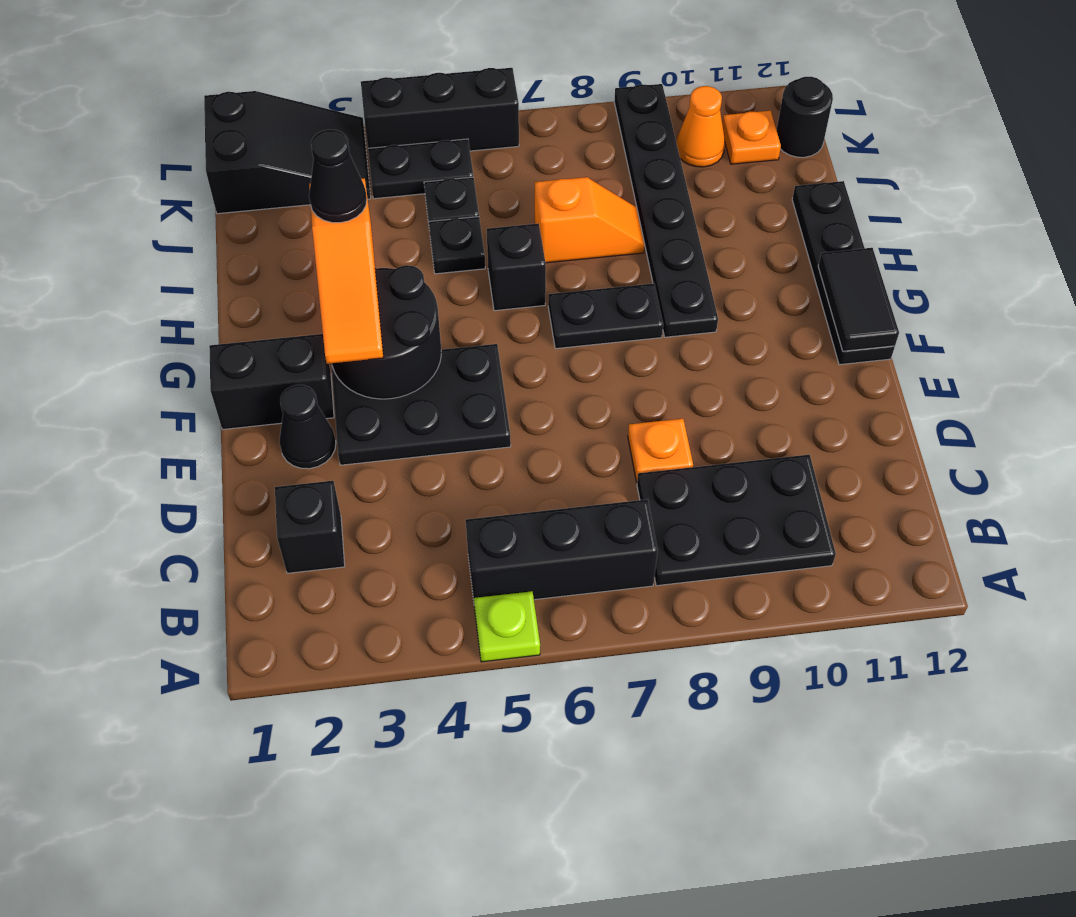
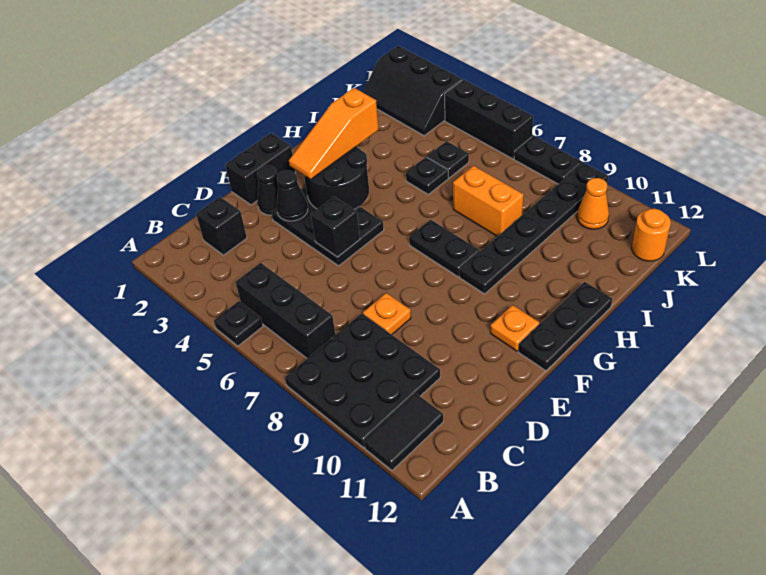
lime 1x1 plate [474,591,540,662] -> black 1x1 plate [214,301,263,346]
black 2x3 plate [637,455,836,586] -> black 3x3 plate [285,313,440,448]
black 1x2 brick [209,334,334,430] -> black 1x2 brick turned to [225,133,296,205]
black 1x4 plate [792,181,895,365] -> black 1x3 plate [519,282,612,371]
black 1x2 tile [818,248,899,351] -> black 1x2 tile moved to [364,394,443,470]
black 1x1 cone [309,130,367,223] -> black 1x1 cone moved to [277,170,308,221]
black 1x1 brick [487,223,546,311] -> black 1x1 brick moved to [311,197,360,257]
orange 1x2 slope [535,177,645,263] -> orange 1x2 brick [453,166,524,237]
black 2x3 slope [204,91,371,214] -> black 2x3 slope turned to [363,46,462,136]
black 1x2 plate [368,139,473,199] -> black 1x2 plate moved to [514,136,582,184]
orange 1x1 plate [722,111,781,164] -> orange 1x1 plate moved to [490,305,539,351]
black 1x1 round brick [777,77,833,157] -> orange 1x1 round brick [632,209,671,261]

